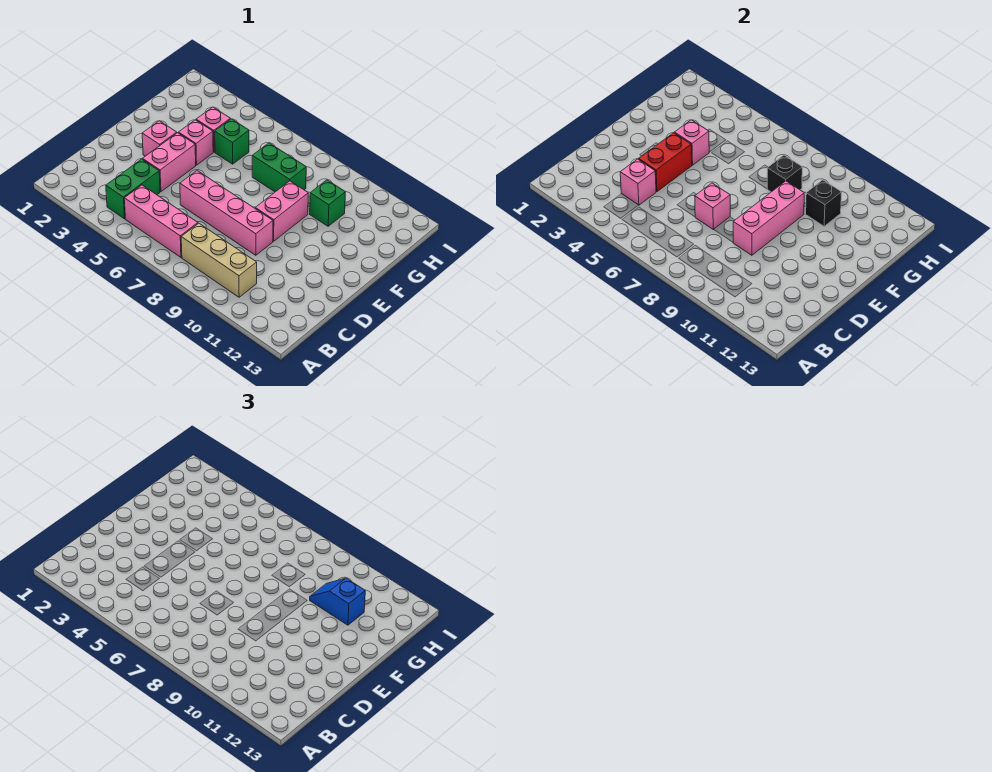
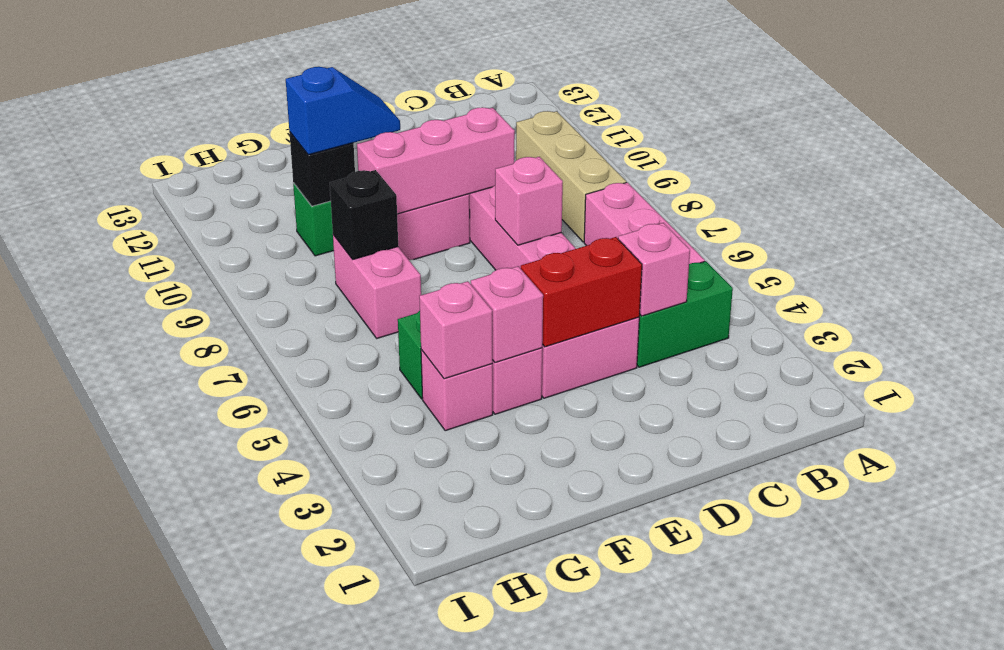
pink 1x1 brick [142,121,177,156] -> pink 1x1 brick moved to [419,281,492,379]
green 1x2 brick [252,143,306,192] -> pink 1x2 brick [333,235,421,338]
blue 1x2 slope [310,578,365,625] -> blue 1x2 slope turned to [286,67,400,155]

